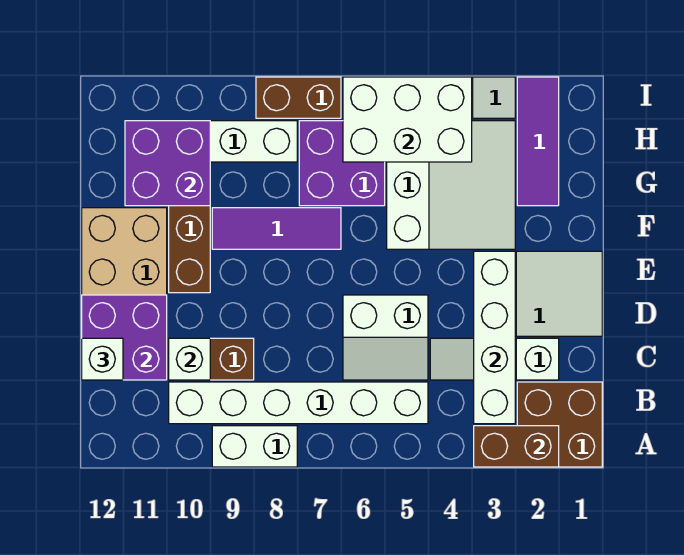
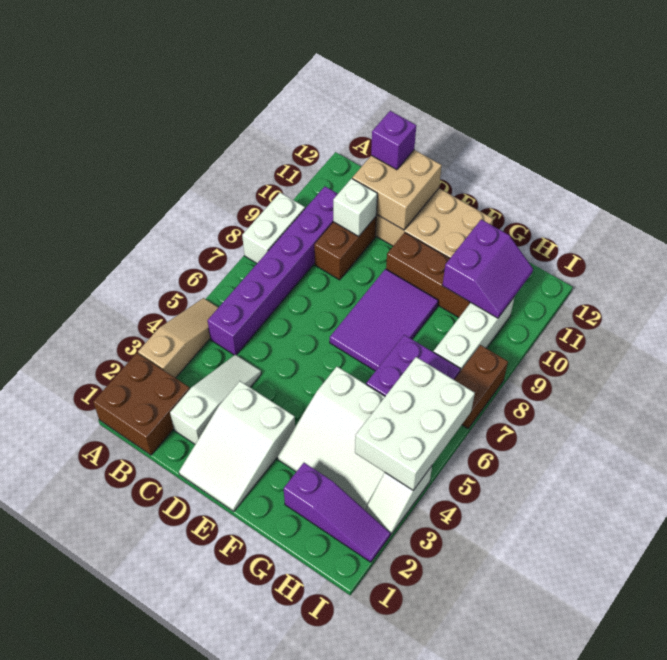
brown 1x2 brick [474,426,559,467] -> none
none -> tan 1x3 slope [138,298,219,378]
white 1x4 brick [474,251,515,424] -> none
white 1x6 brick [169,382,428,424] -> purple 1x6 brick [208,186,338,355]
white 2x2 slope [343,295,428,380] -> none
purple 2x2 brick [82,295,167,380] -> tan 2x2 brick [352,150,442,230]
white 1x1 brick [82,338,123,380] -> purple 1x1 brick [371,111,416,170]
purple 1x3 tile [212,208,341,249] -> purple 2x3 tile [330,269,438,371]
purple 1x3 tile [517,77,559,206] -> purple 1x3 slope [284,463,391,562]
purple 2x2 brick [125,121,210,206] -> purple 2x2 slope [442,219,533,318]

